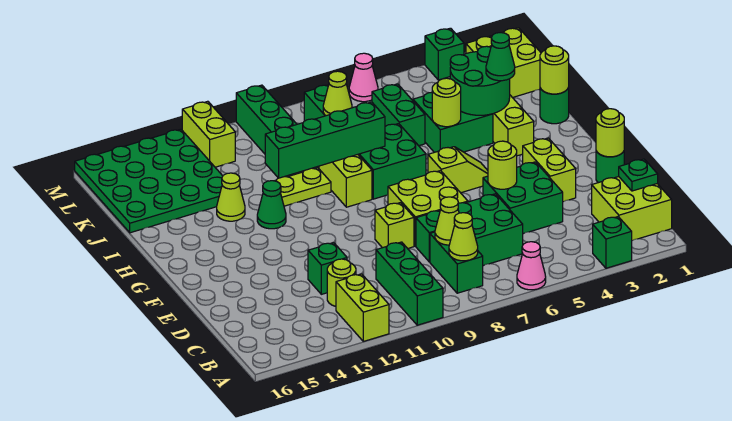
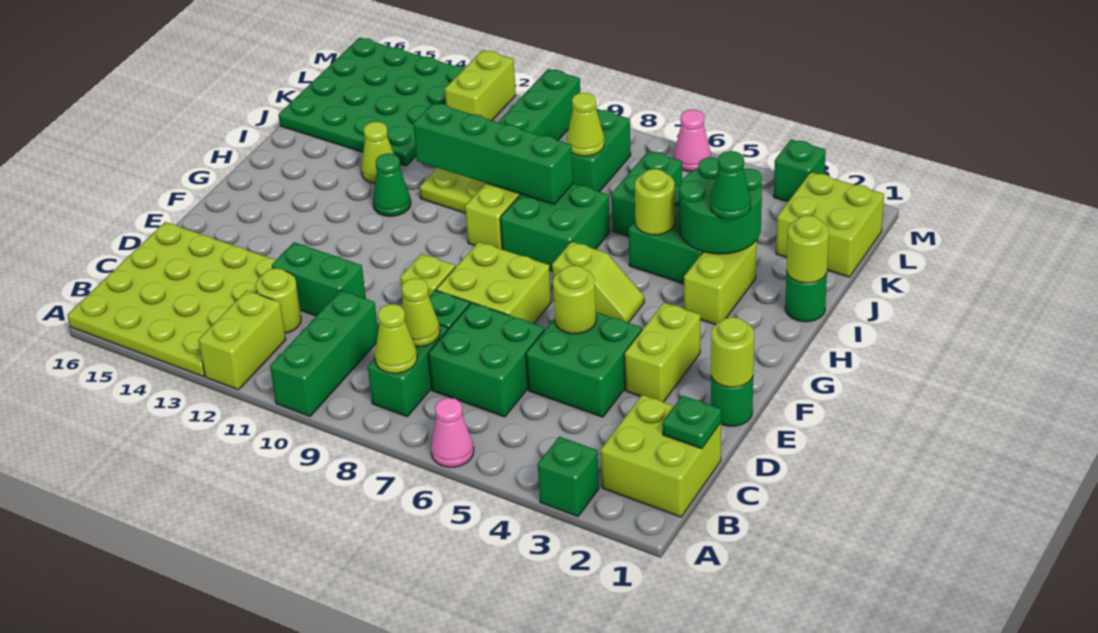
none -> lime 4x4 plate [67,222,276,377]
green 1x1 brick [308,243,347,294] -> green 1x2 brick [272,242,366,316]

